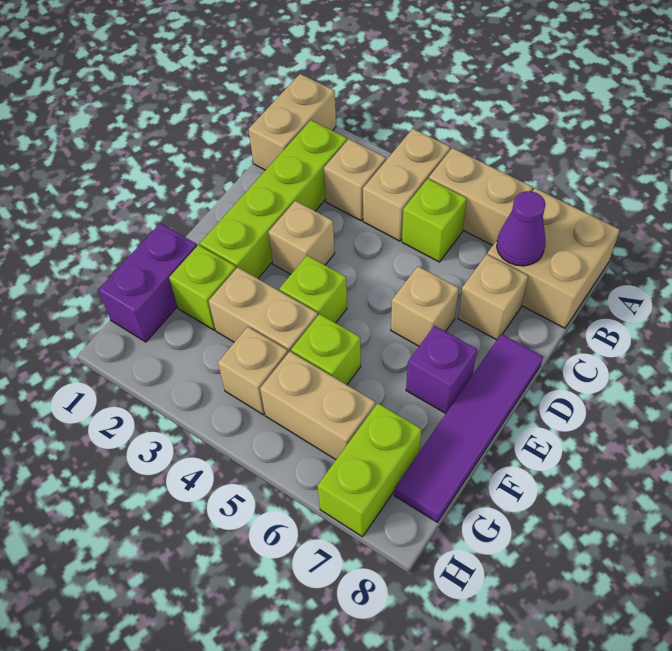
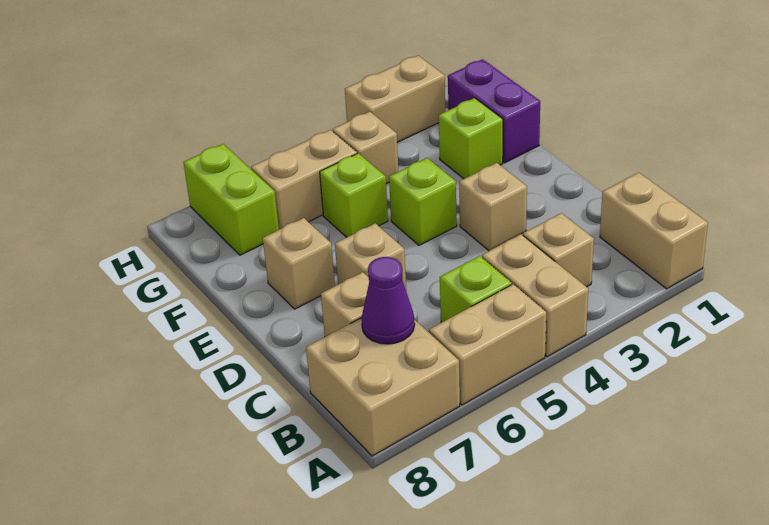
lime 1x4 brick [200,120,347,278] -> none
purple 1x4 tile [394,334,543,522] -> none
purple 1x1 brick [406,326,477,413] -> tan 1x1 brick [263,218,335,309]
tan 1x2 brick [209,267,318,353] -> tan 1x2 brick moved to [345,56,445,142]

